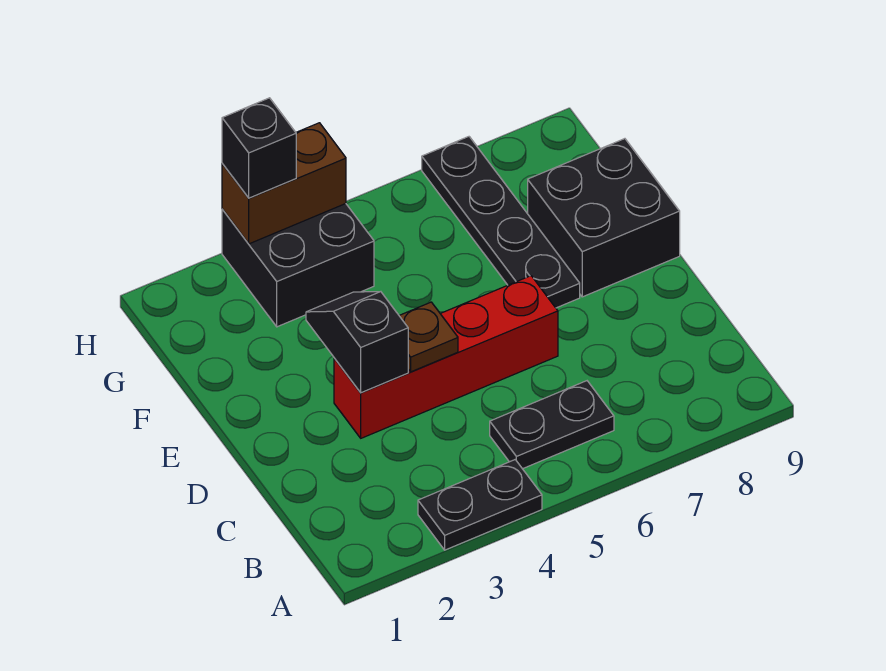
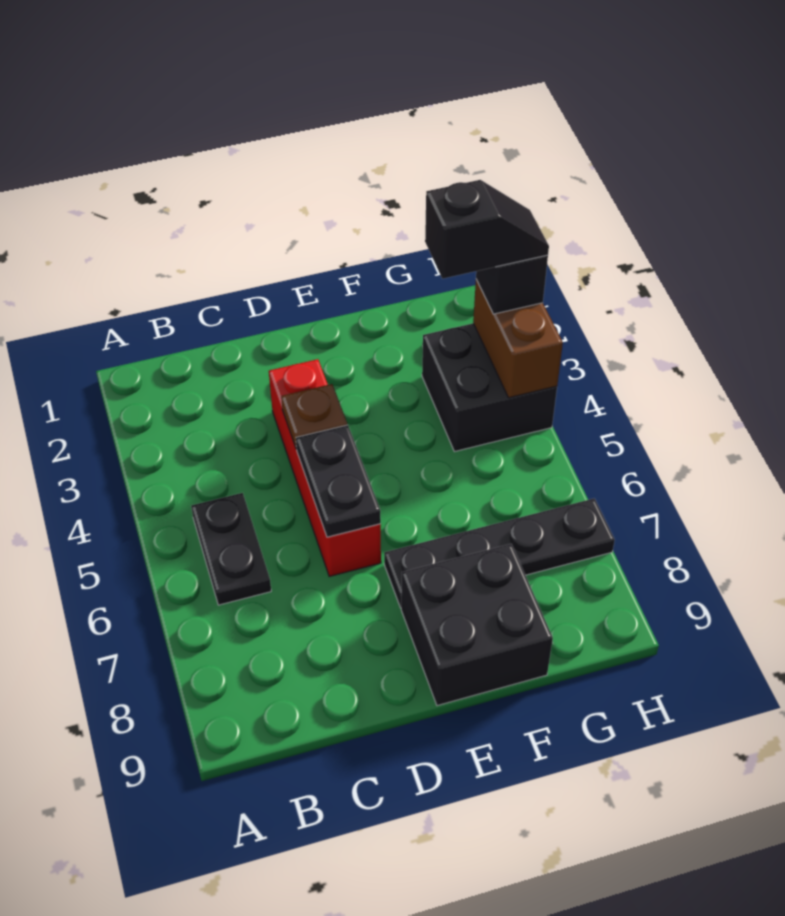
black 1x2 plate [418,460,542,550] -> black 1x2 plate moved to [296,425,381,537]
black 1x2 slope [306,292,408,393] -> black 1x2 slope moved to [425,180,549,279]

